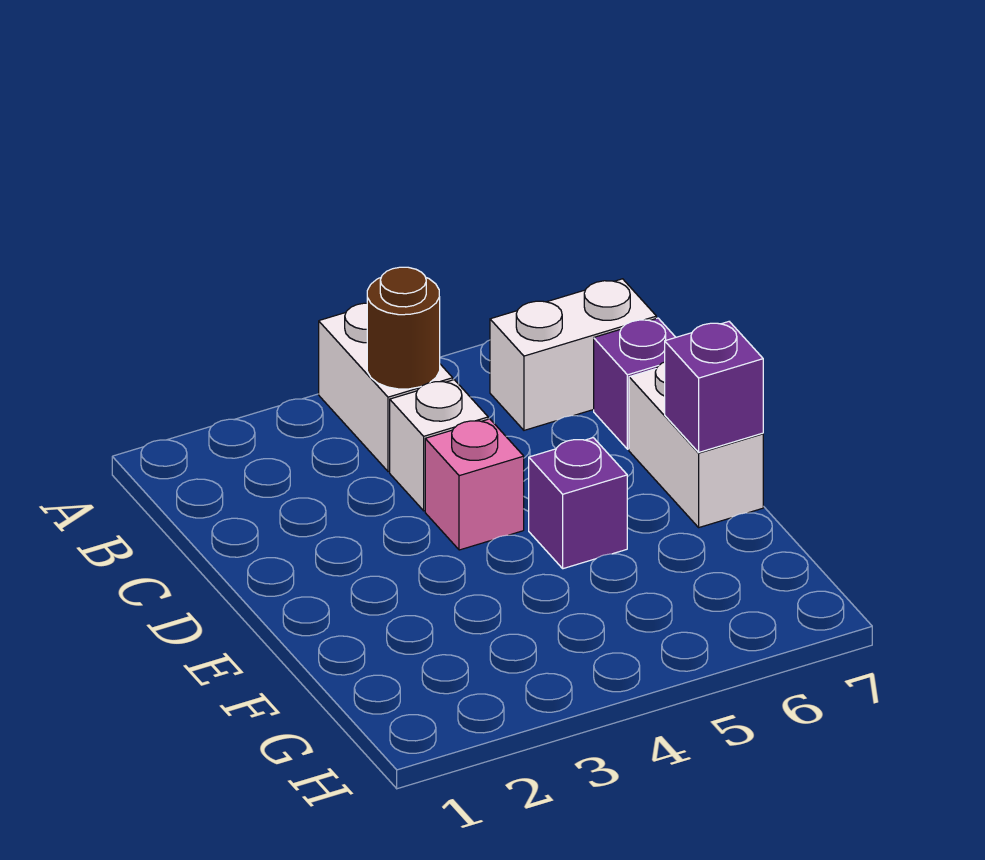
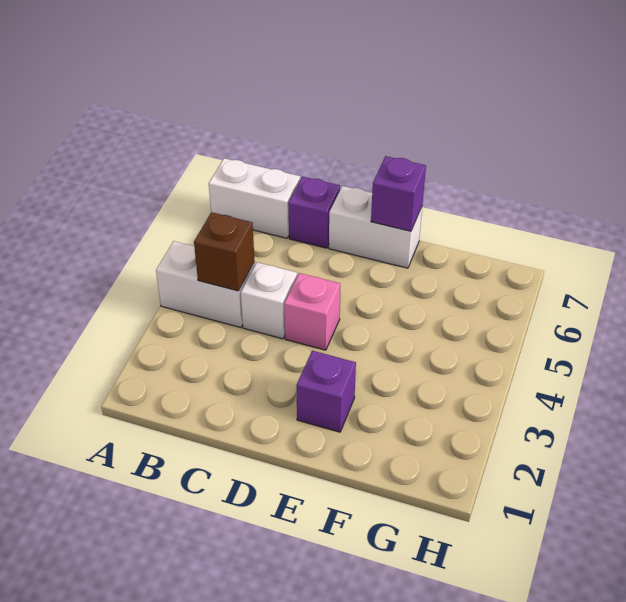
brown 1x1 round brick [367,267,440,389] -> brown 1x1 brick [194,212,254,291]
white 1x2 brick [490,279,656,430] -> white 1x2 brick turned to [209,158,300,238]
purple 1x1 brick [529,438,627,569] -> purple 1x1 brick moved to [296,351,356,432]

